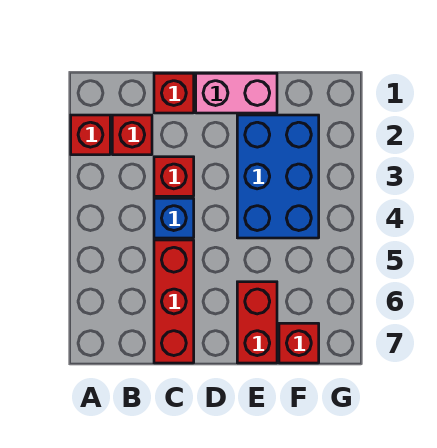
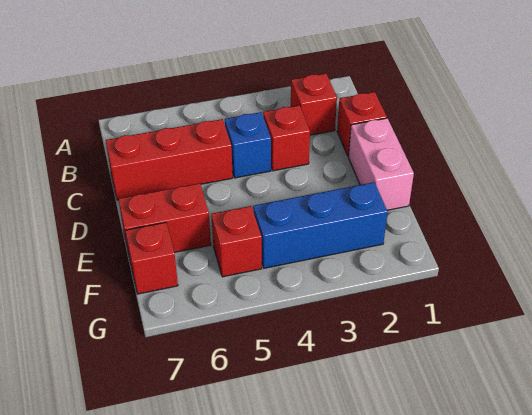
red 1x1 brick [71,115,110,155] -> red 1x1 brick moved to [211,206,262,277]
blue 2x3 brick [237,115,319,238] -> blue 1x3 brick [253,182,387,268]

